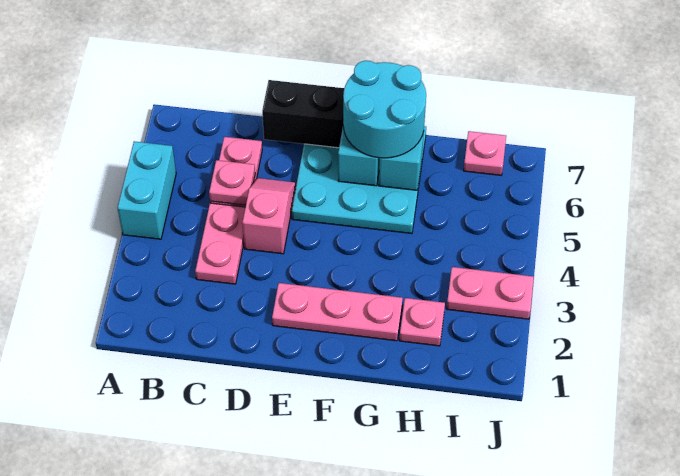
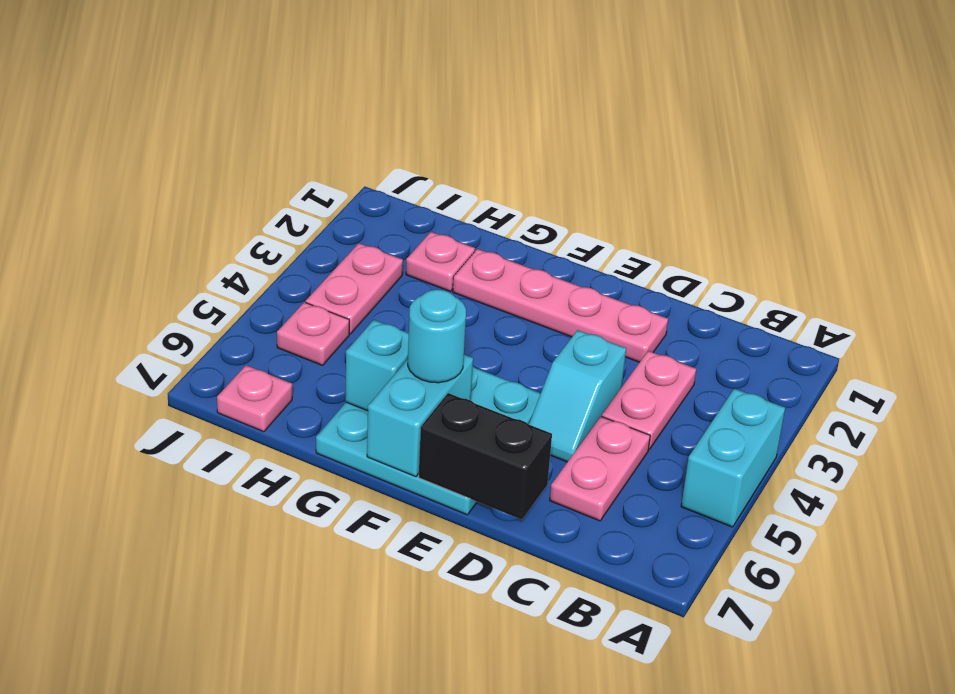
pink 1x1 plate [209,160,255,205] -> pink 1x1 plate moved to [277,302,349,365]
pink 1x2 slope [242,178,296,254] -> cyan 1x2 slope [529,330,626,462]
pink 1x3 plate [272,283,403,341] -> pink 1x4 plate [453,249,668,362]
cyan 2x2 round brick [343,61,426,158] -> cyan 1x1 round brick [408,289,466,383]
pink 1x2 plate [447,267,534,319] -> pink 1x2 plate turned to [306,243,403,334]

